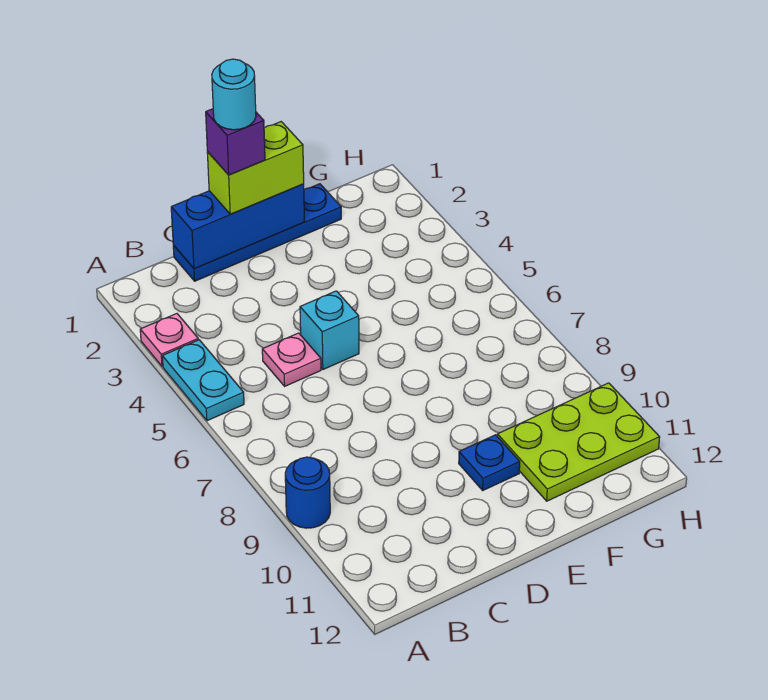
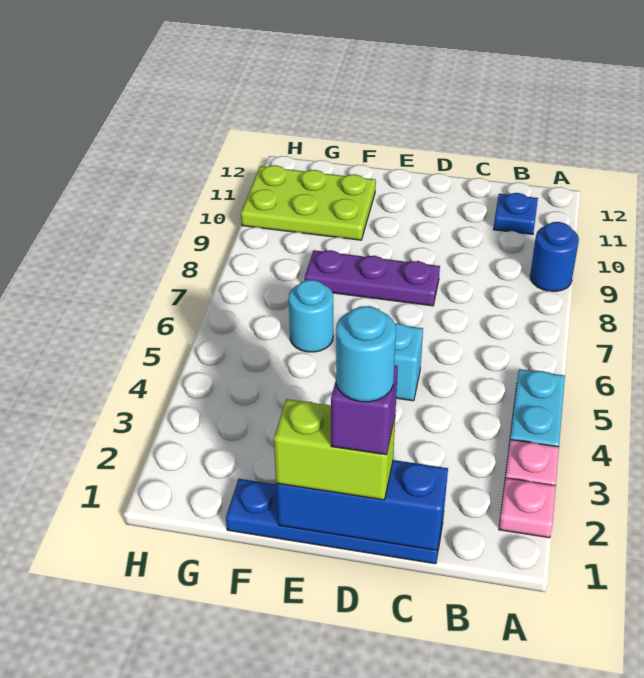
pink 1x1 plate [262,333,321,386] -> pink 1x1 plate moved to [499,478,556,538]
none -> purple 1x3 plate [305,250,440,306]
blue 1x1 plate [459,435,520,490] -> blue 1x1 plate moved to [493,193,538,234]
none -> cyan 1x1 round brick [289,280,333,352]

